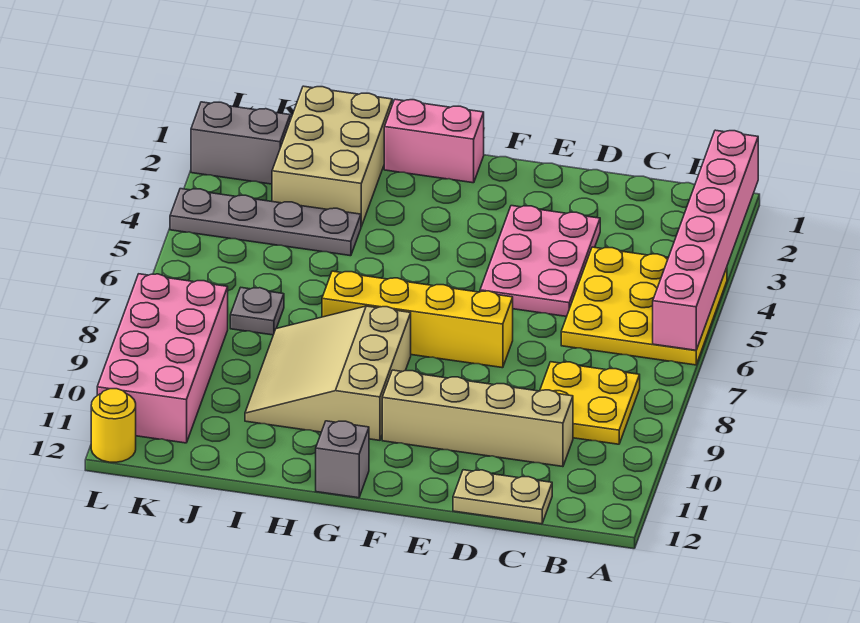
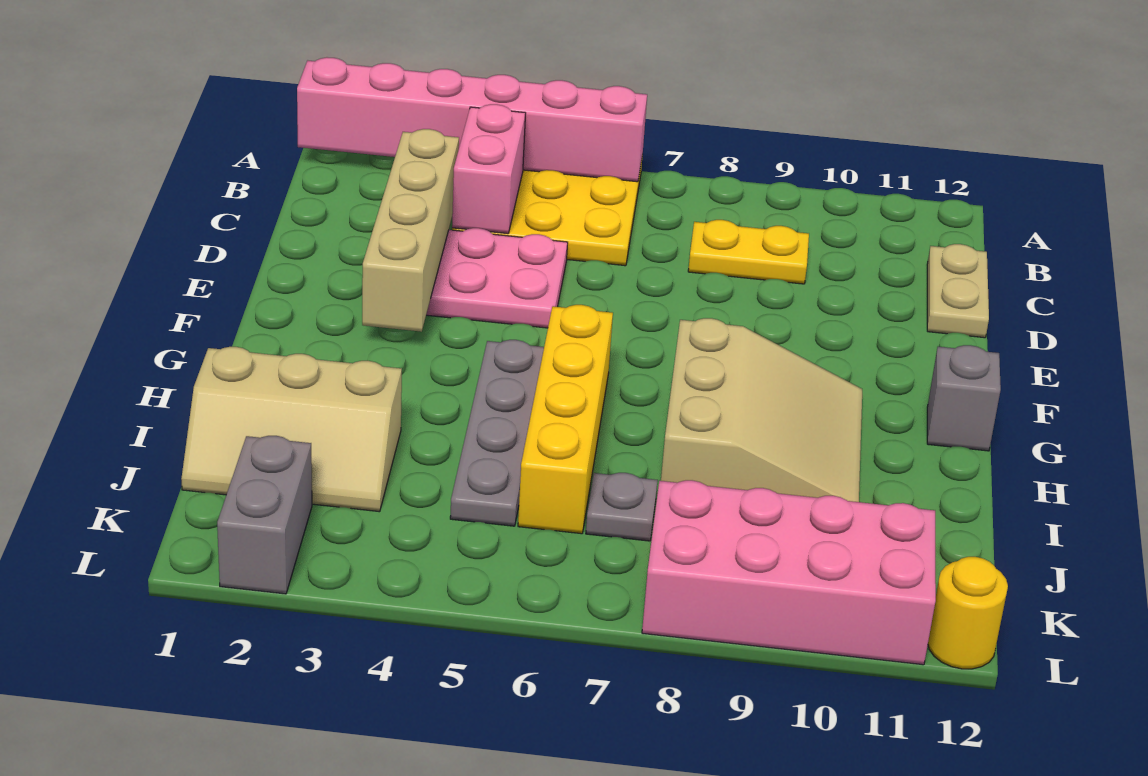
yellow 2x2 plate [540,362,640,444] -> yellow 1x2 plate [688,220,809,284]
tan 1x4 brick [382,370,573,467] -> tan 1x4 brick moved to [362,129,459,332]
yellow 1x4 brick [322,271,513,368] -> yellow 1x4 brick moved to [518,305,613,534]
pink 1x2 brick [384,99,484,183] -> pink 1x2 brick moved to [452,104,526,234]
tan 3x3 slope [245,306,411,440] -> tan 3x3 slope turned to [661,318,862,502]
tan 2x3 brick [272,86,392,227] -> tan 2x3 slope [181,347,402,512]
grey 1x4 plate [170,189,361,256] -> grey 1x4 plate moved to [450,340,544,526]

